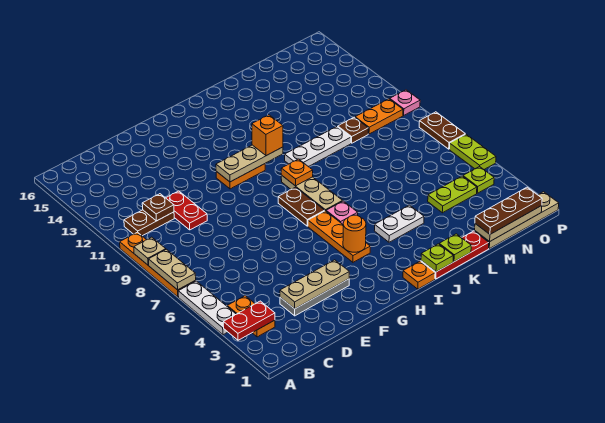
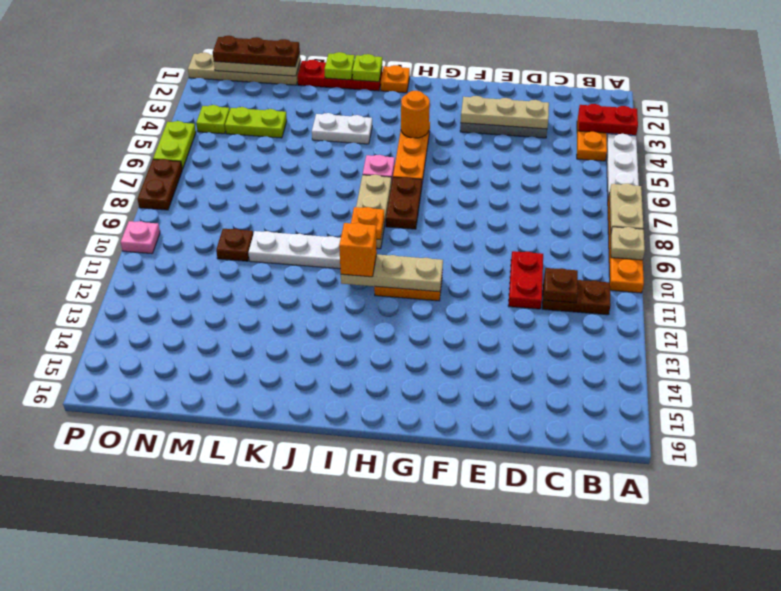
orange 1x2 plate [355,99,403,134] -> none

